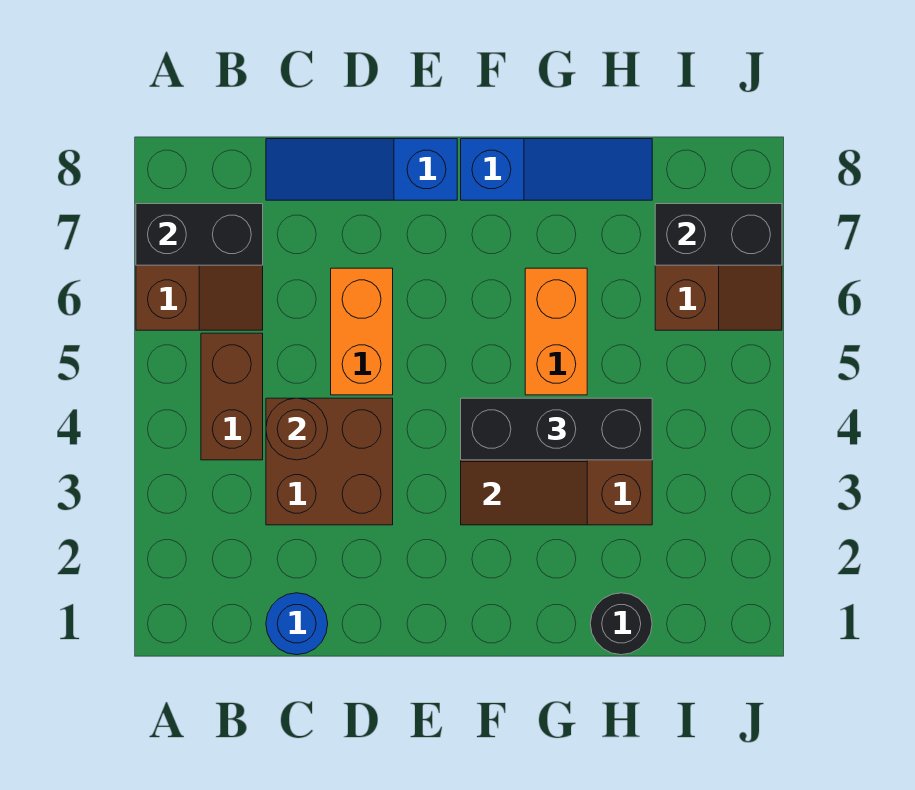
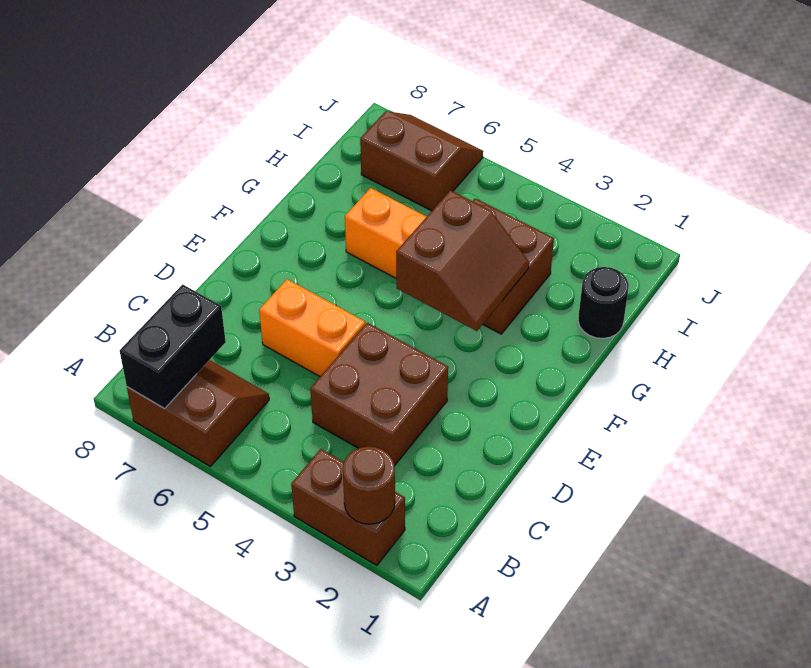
brown 1x2 brick [201,333,263,460] -> brown 1x2 brick moved to [291,449,405,565]
blue 1x1 round brick [266,593,328,655] -> none
brown 1x1 round brick [266,398,328,460] -> brown 1x1 round brick moved to [343,446,395,524]
blue 1x3 slope [266,139,457,200] -> none
black 1x3 brick [461,398,652,460] -> none
blue 1x3 slope [461,139,652,200] -> none
black 1x2 brick [655,204,782,265] -> none

